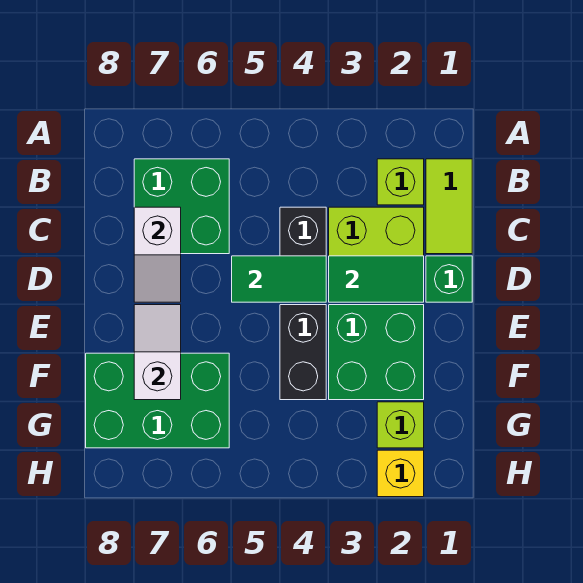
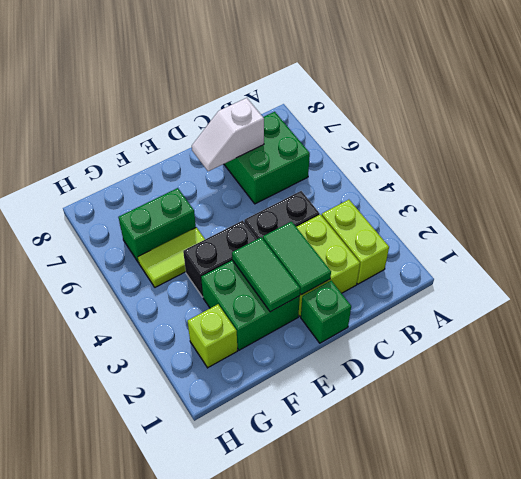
lime 1x2 tile [426,159,472,254] -> lime 1x2 tile moved to [138,227,205,287]
lime 1x1 brick [377,159,424,205] -> lime 1x2 brick [322,200,389,284]
green 1x2 tile [232,256,326,302] -> green 1x2 tile moved to [232,237,300,312]
white 1x2 slope [134,305,181,400] -> none
green 2x3 brick [86,353,229,448] -> green 1x2 brick [119,188,196,263]
yellow 1x1 brick [377,450,424,497] -> none

